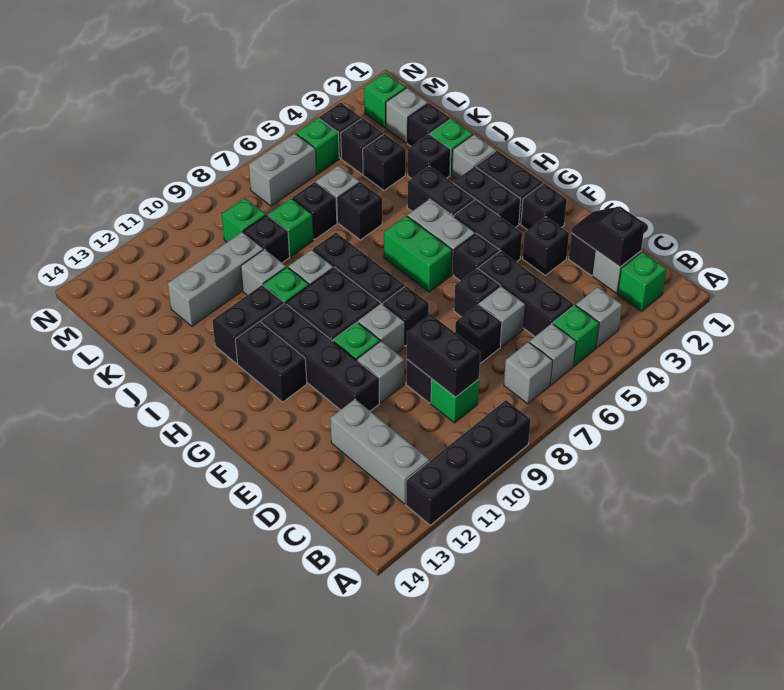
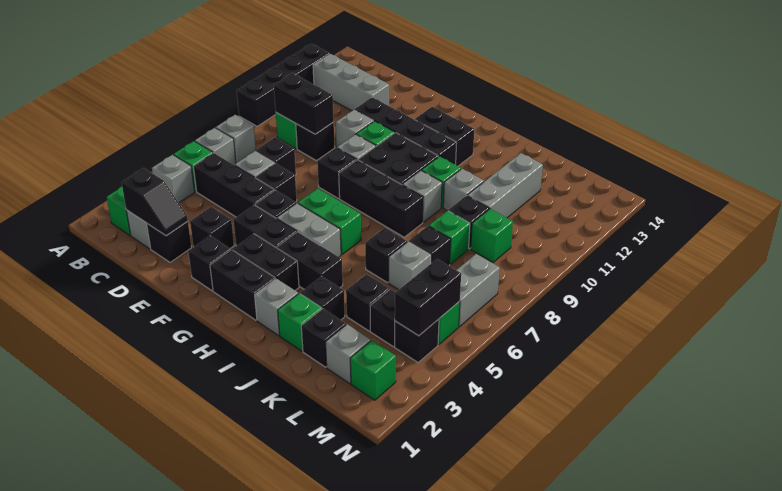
black 1x2 brick [212,285,284,364] -> black 1x2 brick moved to [395,259,461,336]

